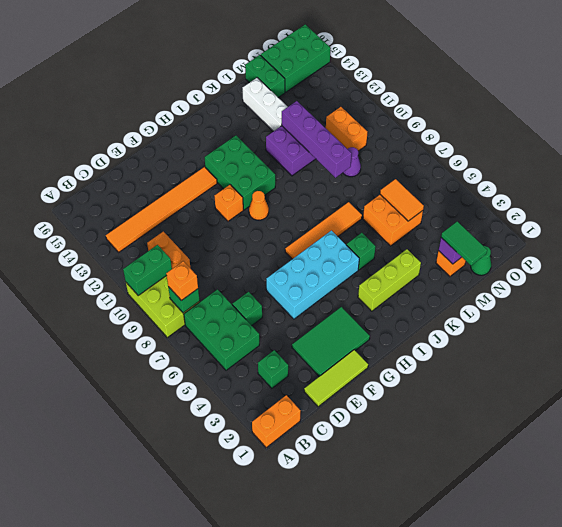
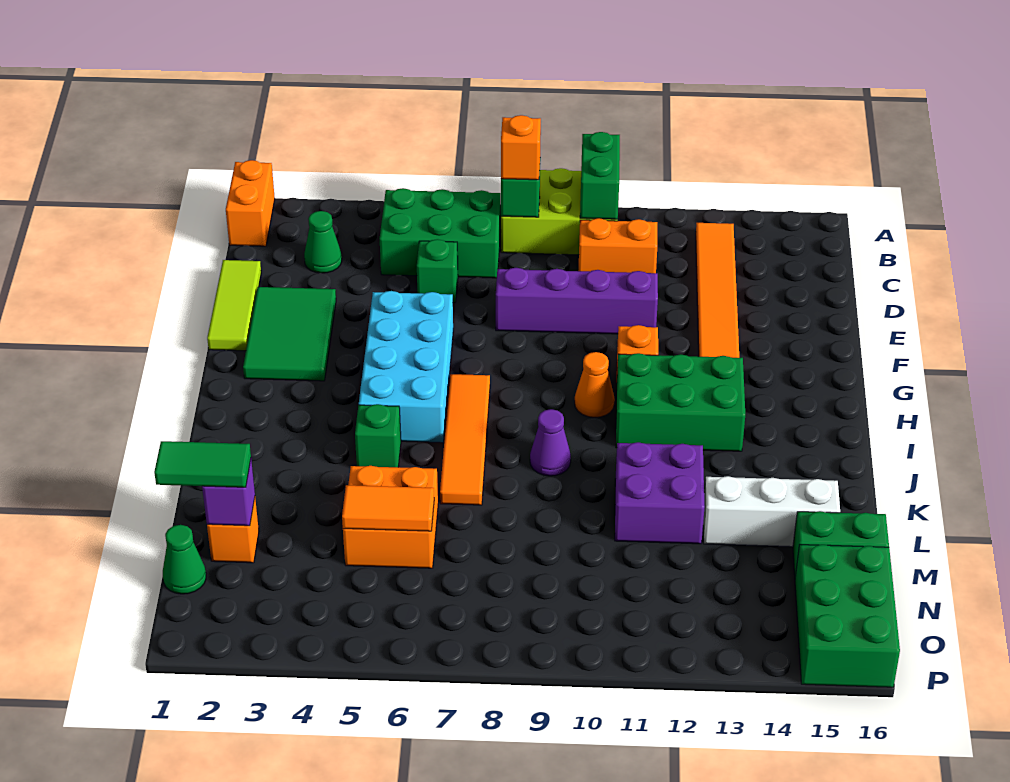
green 1x1 brick [258,350,288,388] -> green 1x1 cone [304,211,342,273]
lime 1x3 brick [358,249,421,311] -> none
purple 1x4 brick [282,101,352,178] -> purple 1x4 brick moved to [496,268,658,334]
purple 1x1 cone [343,147,361,177] -> purple 1x1 cone moved to [530,409,571,476]
orange 1x2 brick [326,107,368,151] -> none

